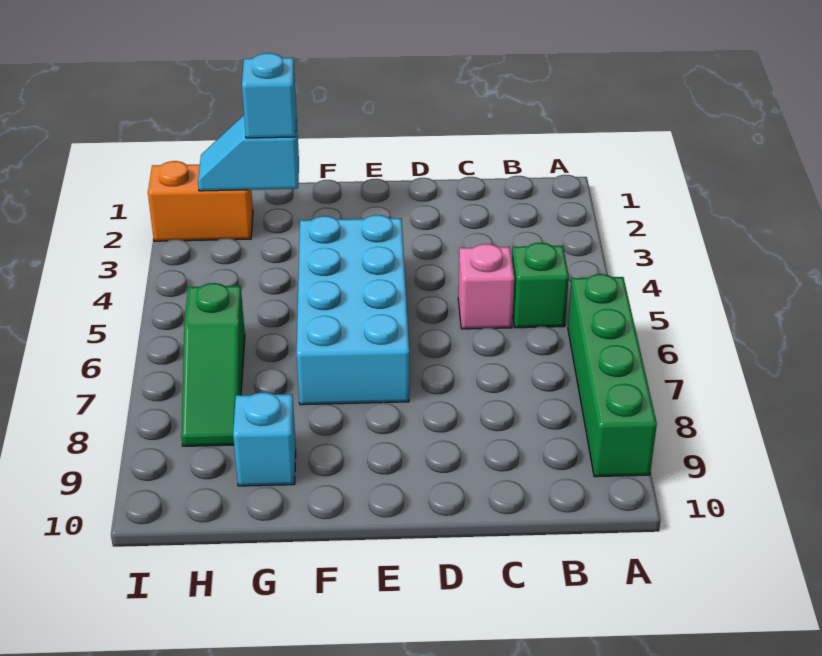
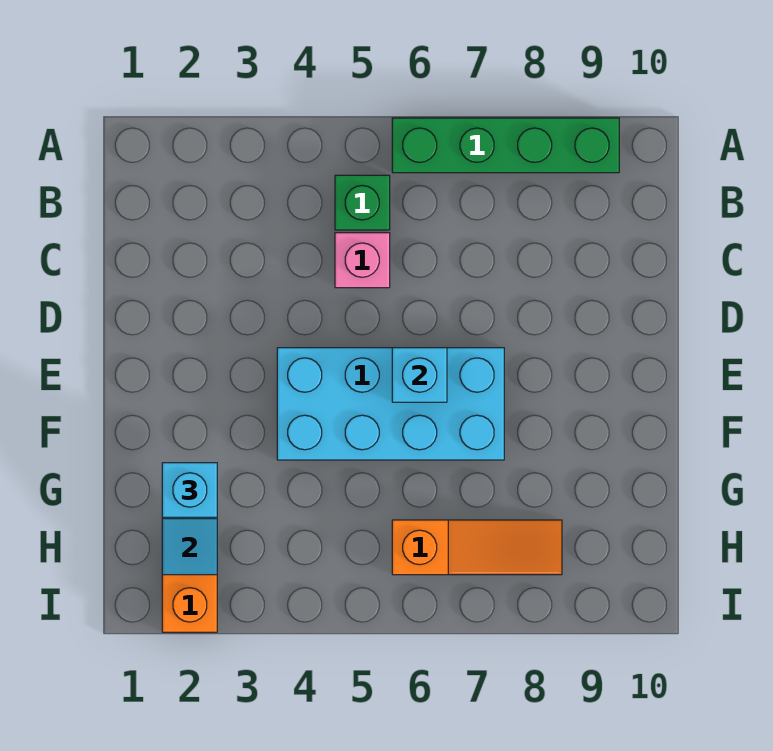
cyan 1x1 brick [233,392,296,486] -> cyan 1x1 brick moved to [392,348,447,402]
green 1x3 slope [181,283,245,446] -> orange 1x3 slope [392,520,562,575]

